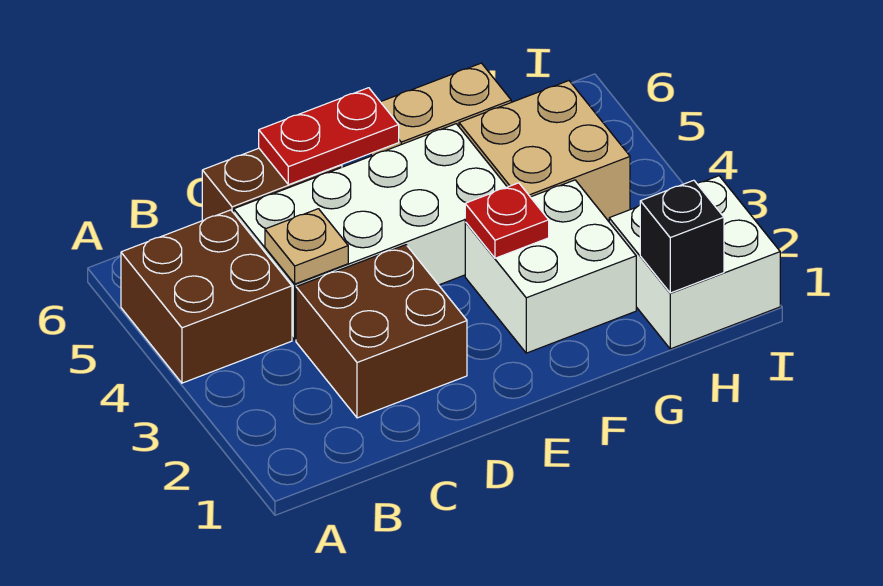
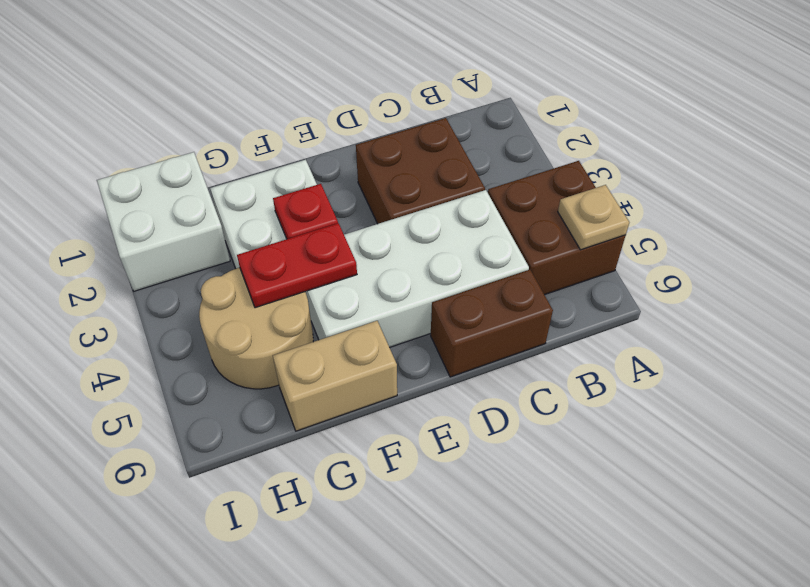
tan 1x1 plate [265,209,348,284] -> tan 1x1 plate moved to [558,185,629,250]
red 1x2 plate [259,88,399,185] -> red 1x2 plate moved to [237,223,357,308]
tan 2x2 brick [459,81,630,220] -> tan 2x2 round brick [199,267,313,389]
black 1x1 brick [640,180,724,293] -> none

